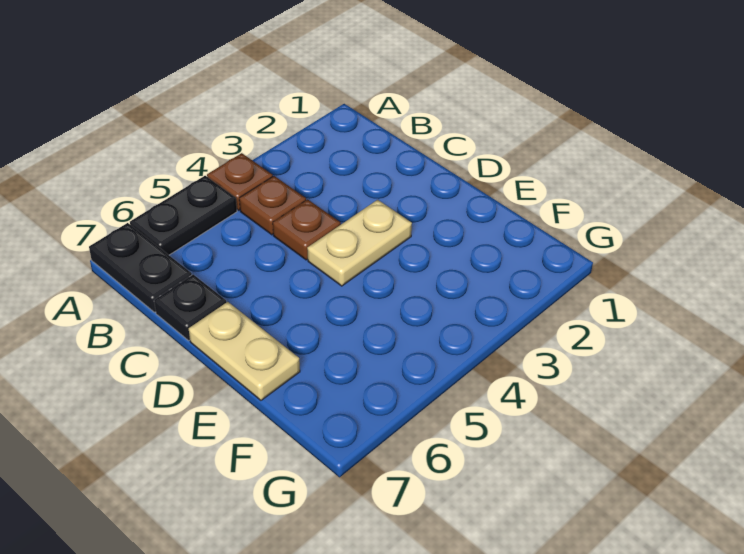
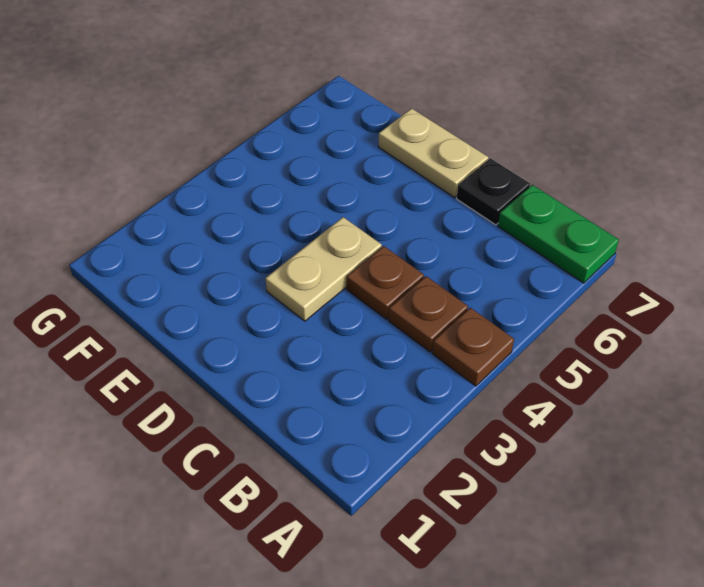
black 1x2 plate [130,176,237,255] -> none
black 1x2 plate [89,223,192,312] -> green 1x2 plate [498,185,619,283]

